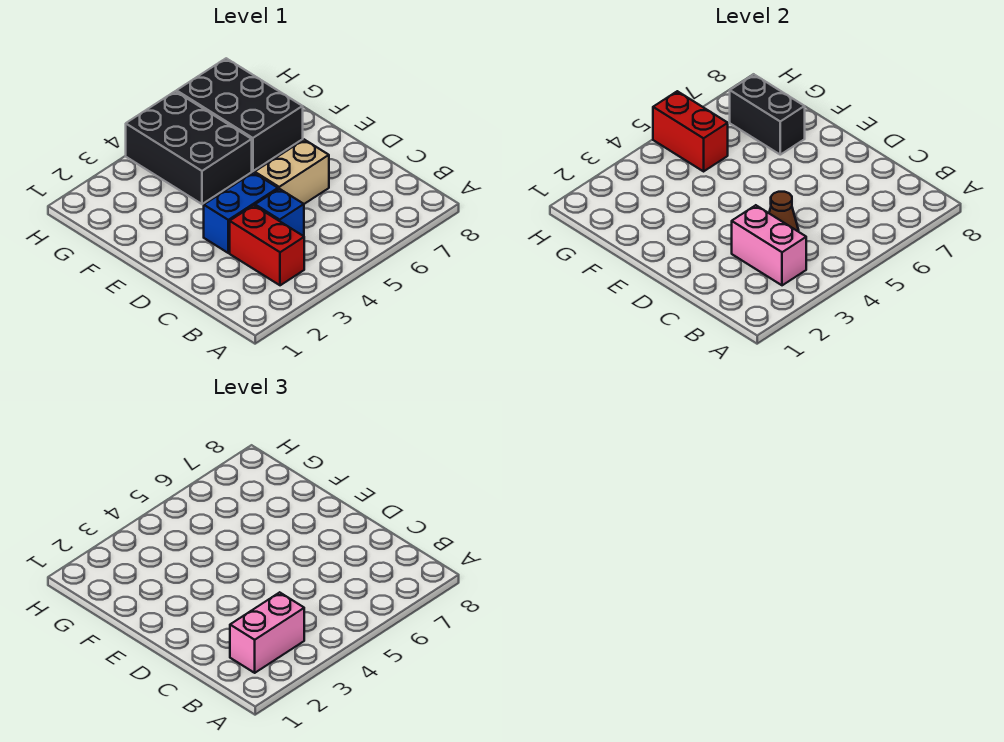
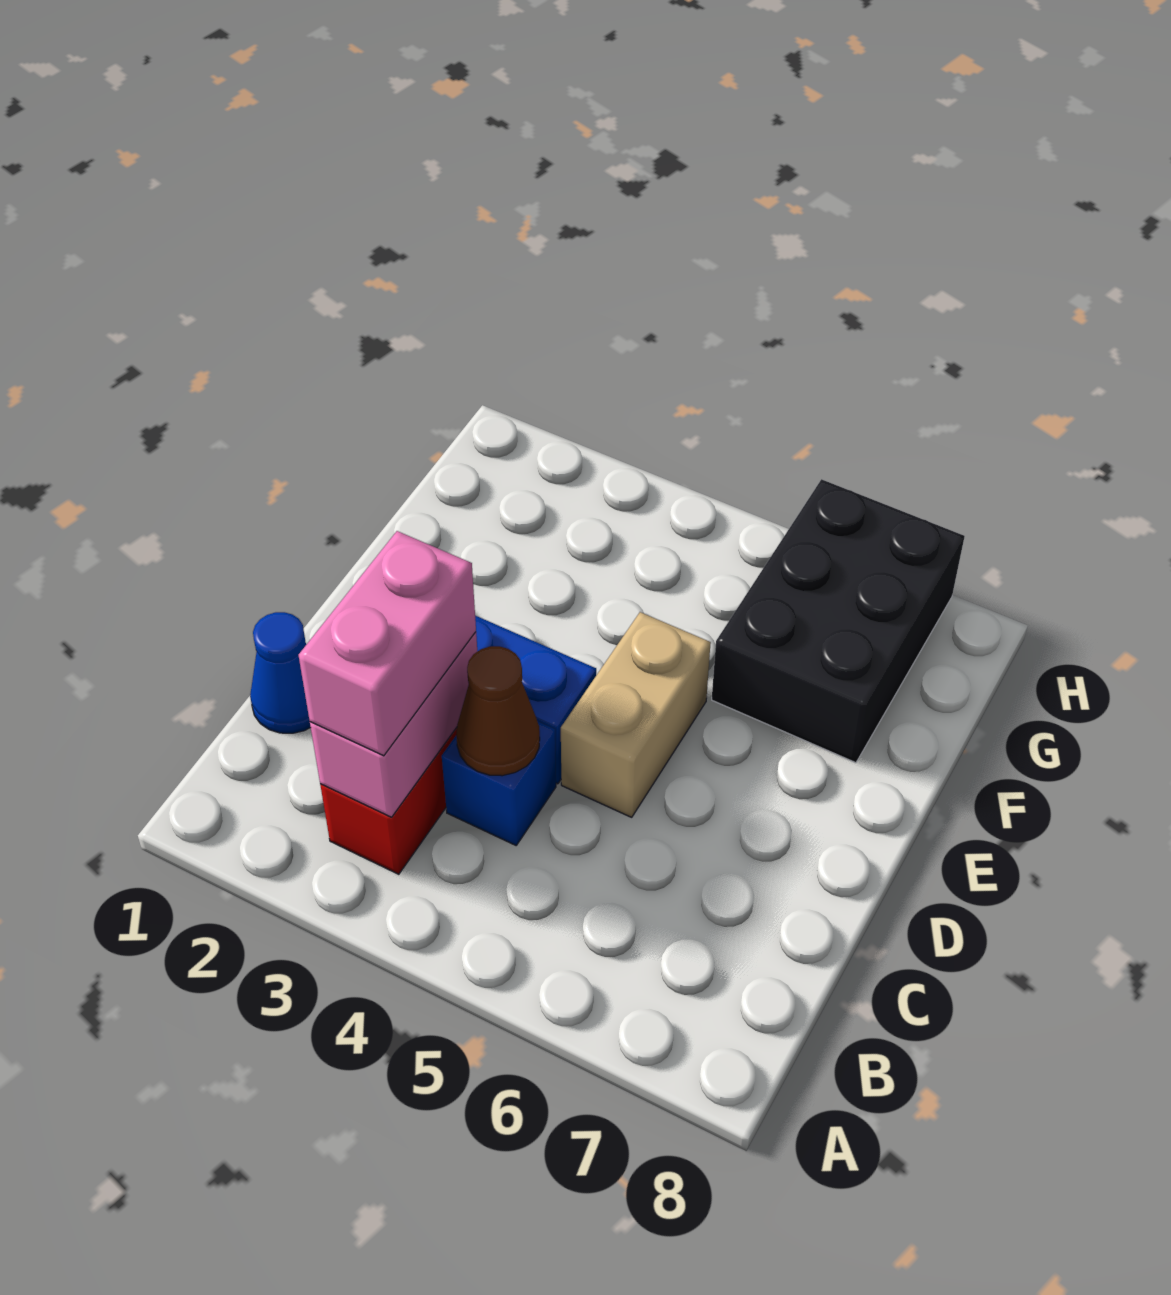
pink 1x2 brick [230,592,304,673] -> pink 1x2 brick turned to [299,531,476,756]
none -> blue 1x1 cone [250,612,311,733]
tan 1x2 brick [255,140,329,204] -> tan 1x2 brick turned to [561,612,711,817]
black 2x3 brick [126,91,252,204] -> none
black 1x2 brick [730,75,805,155] -> none
red 1x2 brick [653,91,728,171] -> none

